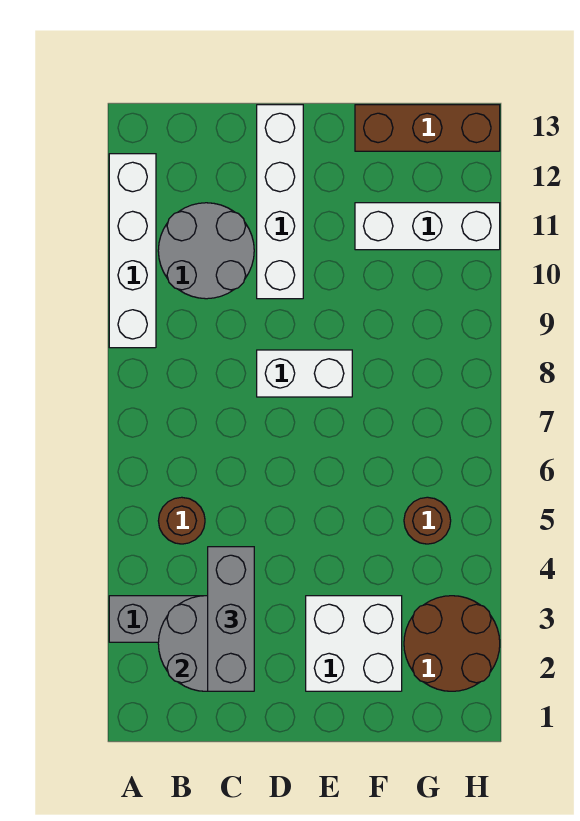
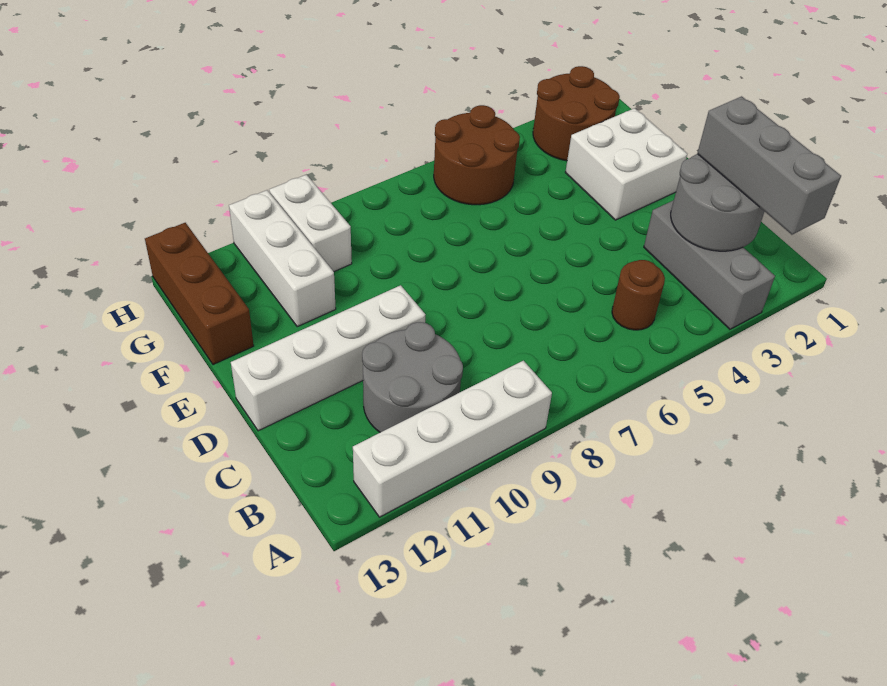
grey 1x3 brick [208,547,254,691] -> grey 1x3 brick turned to [697,96,841,235]
white 1x2 brick [257,350,352,397] -> white 1x2 brick moved to [269,175,352,271]
brown 1x1 round brick [404,497,451,544] -> brown 2x2 round brick [434,105,520,205]

